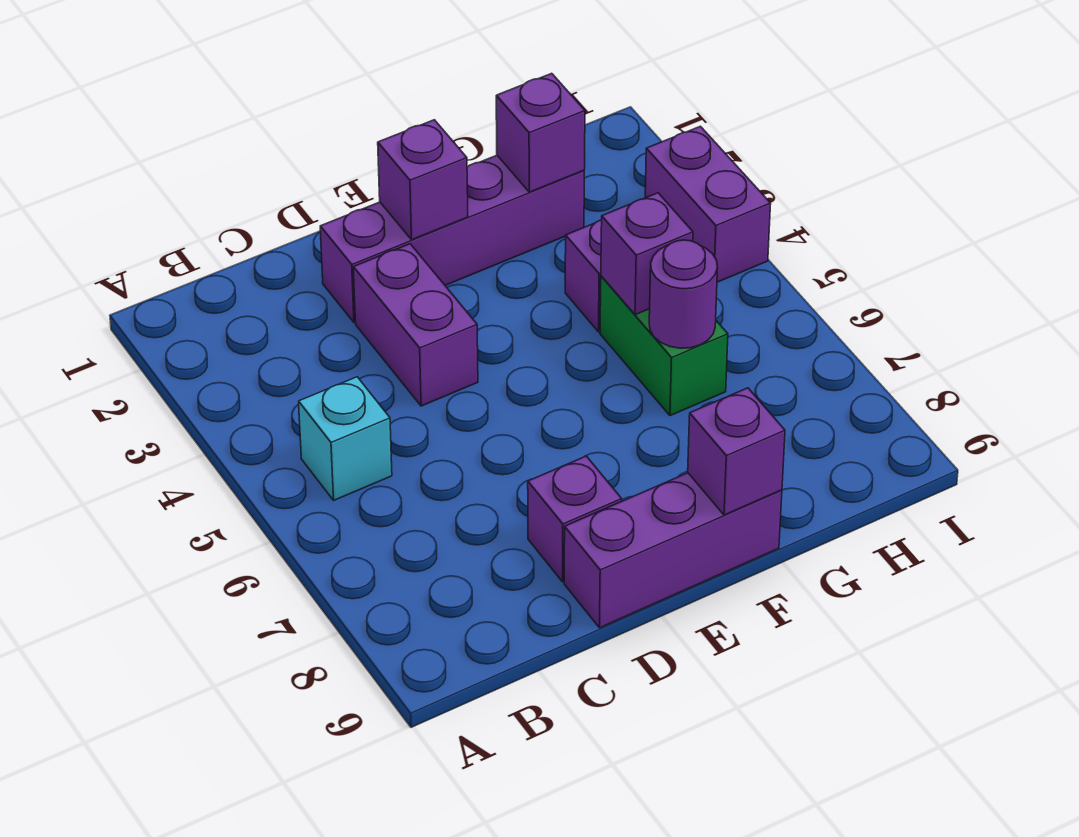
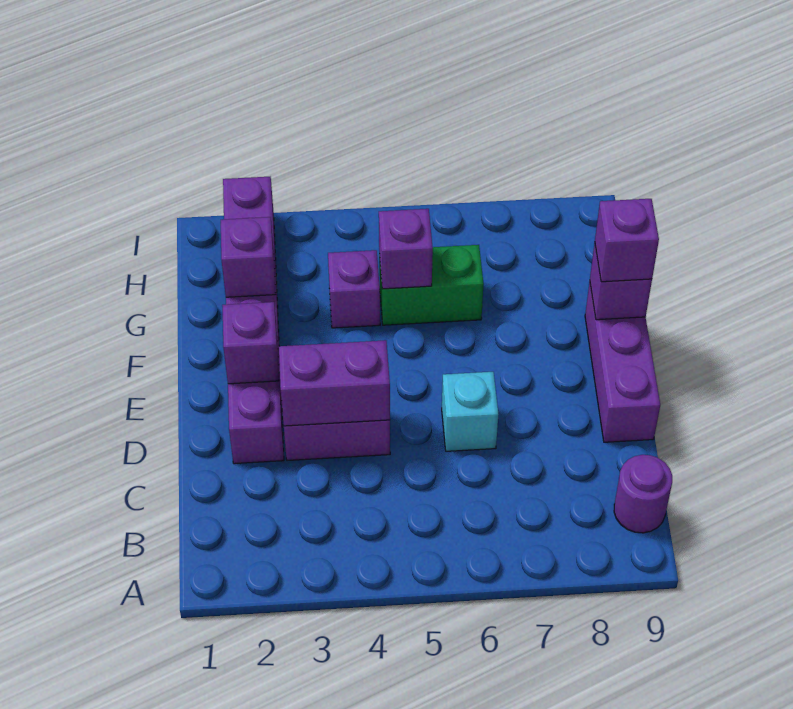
cyan 1x1 brick [299,377,392,500] -> cyan 1x1 brick moved to [442,372,498,451]
purple 1x4 brick [320,155,584,323] -> purple 1x6 brick [223,177,284,464]
purple 1x1 brick [528,456,622,582] -> purple 1x1 brick moved to [595,199,659,282]
purple 1x1 round brick [649,240,718,348] -> purple 1x1 round brick moved to [614,455,672,533]
purple 1x2 brick [645,126,771,282] -> purple 1x2 brick moved to [279,340,390,426]

